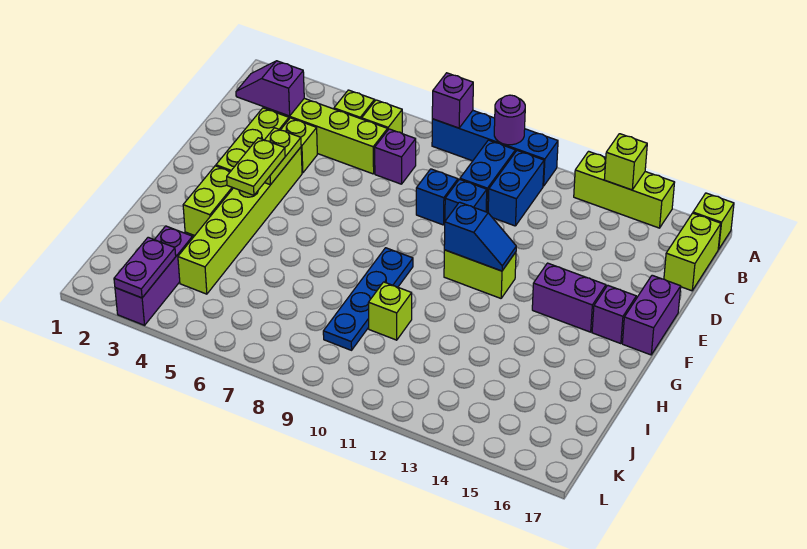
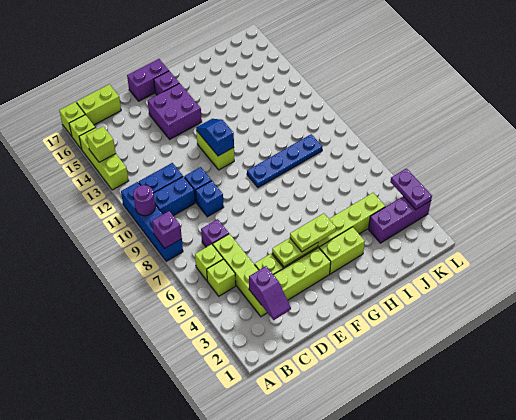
purple 1x2 brick [532,263,606,332] -> purple 2x2 brick [148,83,202,139]
lime 1x1 brick [368,282,412,340] -> lime 1x1 brick moved to [69,115,95,149]
purple 1x2 plate [114,237,176,298] -> purple 1x2 plate turned to [390,169,432,210]

